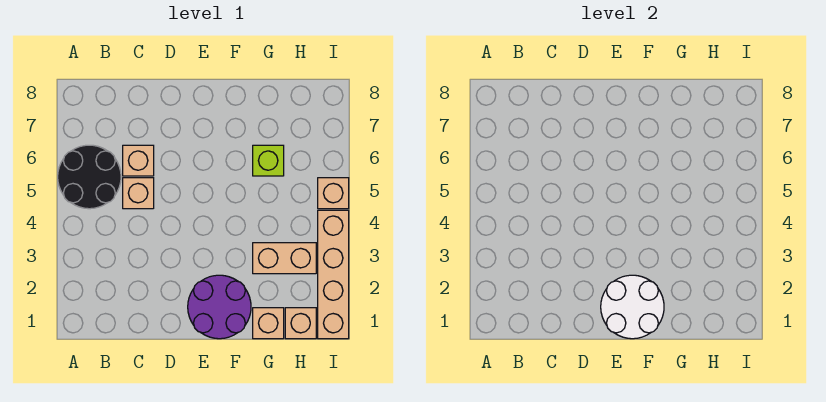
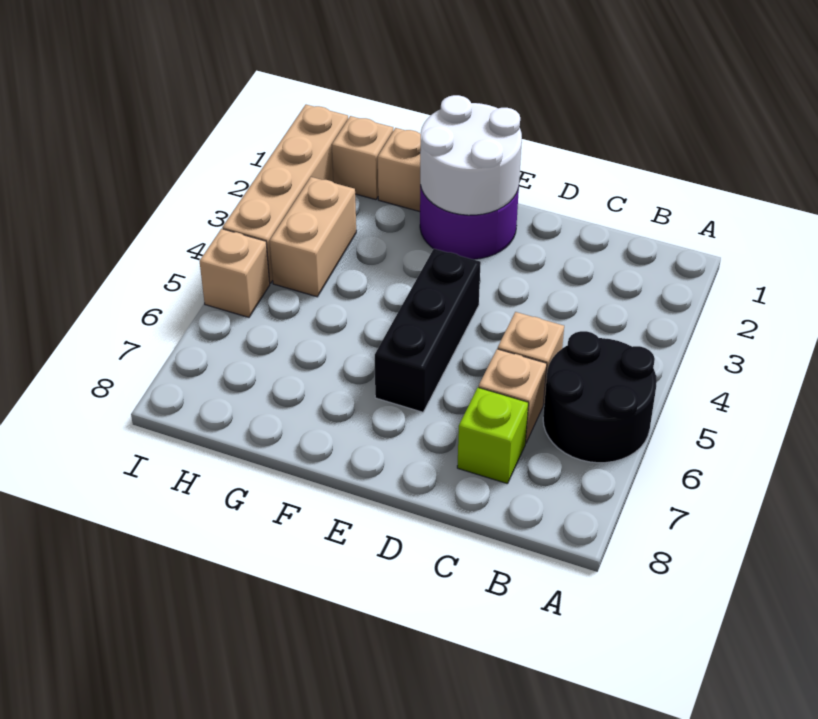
none -> black 1x3 brick [375,249,481,412]
tan 1x2 brick [253,243,316,274] -> tan 1x2 brick turned to [270,177,356,297]
lime 1x1 brick [253,145,284,176] -> lime 1x1 brick moved to [457,387,528,484]

